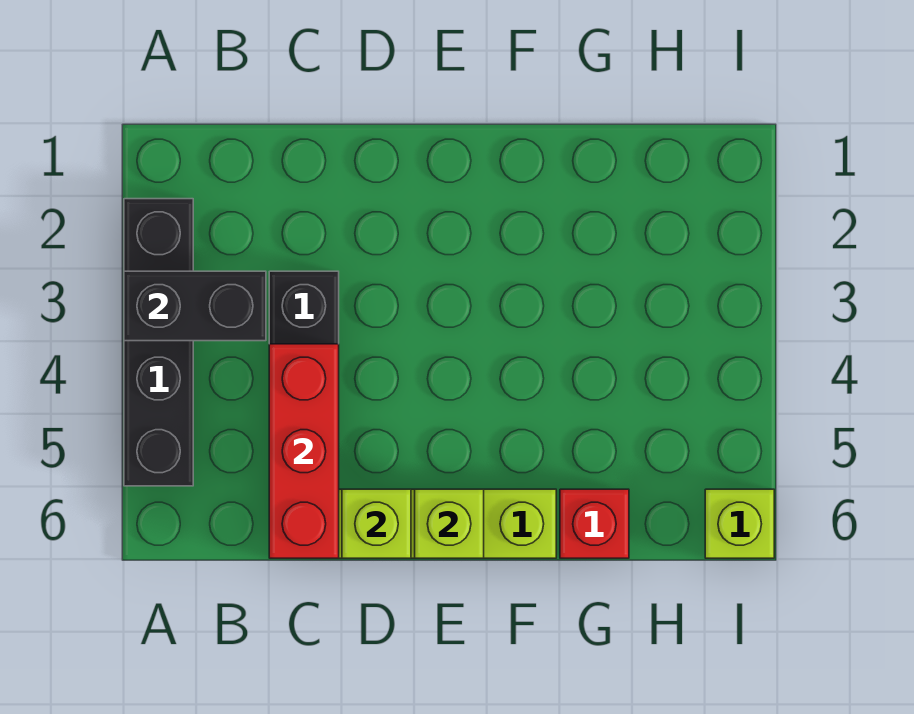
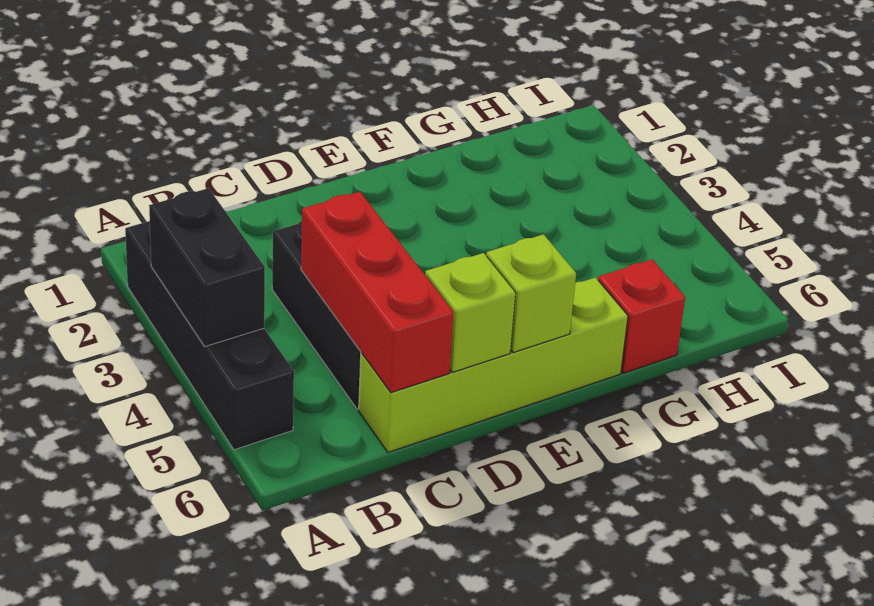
black 1x2 brick [124,271,266,341] -> black 1x2 brick turned to [149,188,265,346]
lime 1x1 brick [705,489,774,558] -> none

